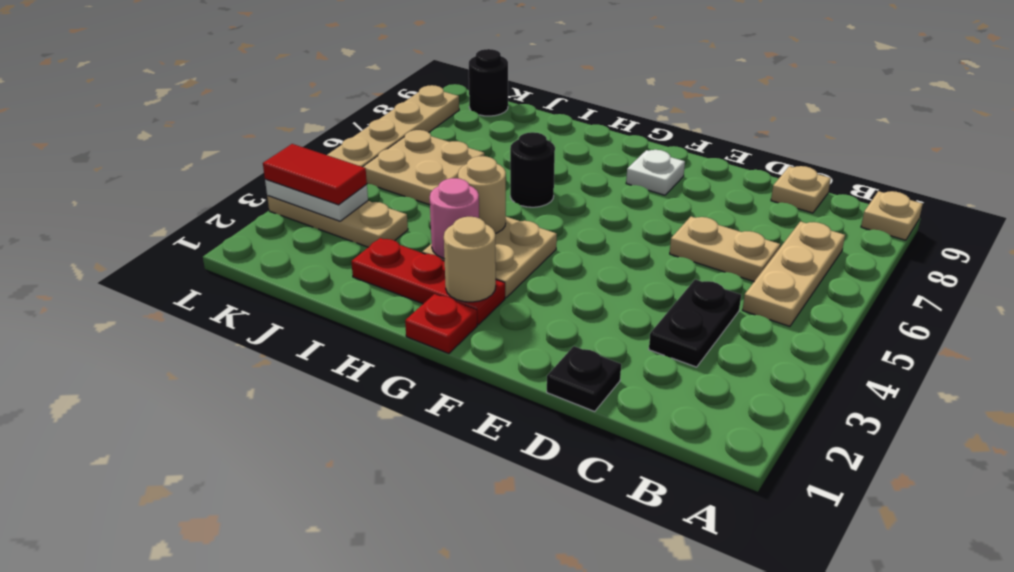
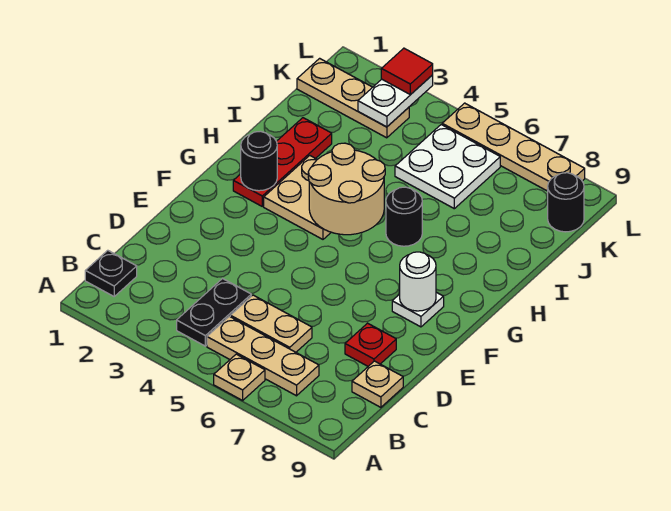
tan 1x1 plate [861,191,923,240] -> tan 1x1 plate moved to [214,354,265,400]
black 1x2 plate [649,279,741,367] -> black 1x2 plate turned to [177,279,251,346]
tan 1x2 plate [670,217,780,281] -> tan 1x2 plate turned to [230,295,312,352]
black 1x1 plate [547,346,621,411] -> black 1x1 plate moved to [85,250,137,296]
none -> white 1x1 round brick [400,252,436,311]
red 1x1 plate [405,294,477,354] -> red 1x1 plate moved to [345,323,396,366]
tan 1x1 round brick [444,217,496,302] -> black 1x1 round brick [241,131,277,191]
pink 1x1 round brick [430,178,479,258] -> none
tan 1x1 round brick [458,156,506,234] -> tan 2x2 round brick [308,143,385,235]
tan 1x3 plate [267,196,408,247] -> tan 1x3 plate turned to [297,58,409,138]
tan 2x2 plate [363,130,484,205] -> white 2x2 plate [395,125,500,209]
red 1x2 tile [263,144,367,205] -> red 1x1 tile [381,48,433,95]

